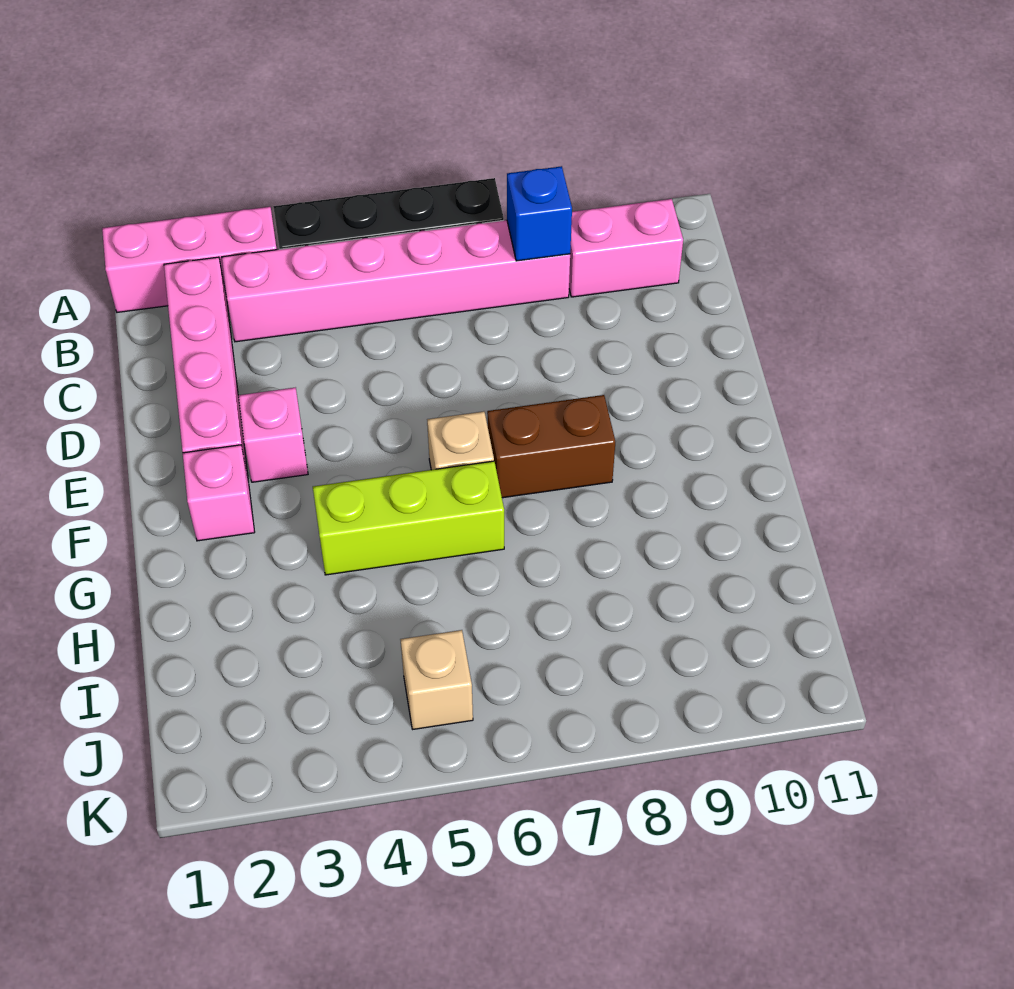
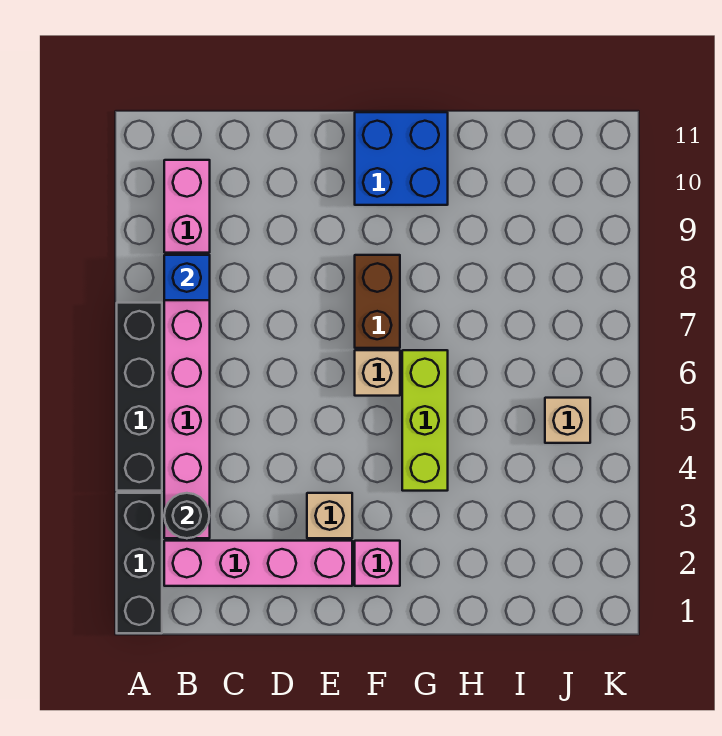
pink 1x3 brick [102,207,277,312] -> black 1x3 brick [117,493,162,633]
none -> black 1x1 round brick [164,493,210,538]
pink 1x1 brick [238,388,308,482] -> tan 1x1 brick [307,493,352,538]
none -> blue 2x2 brick [355,112,448,205]

